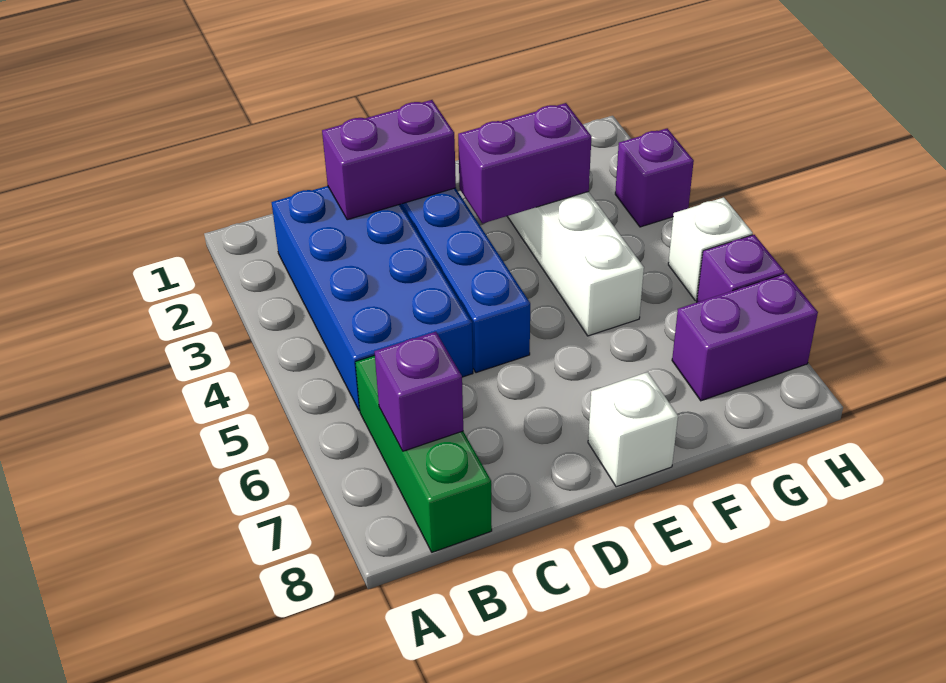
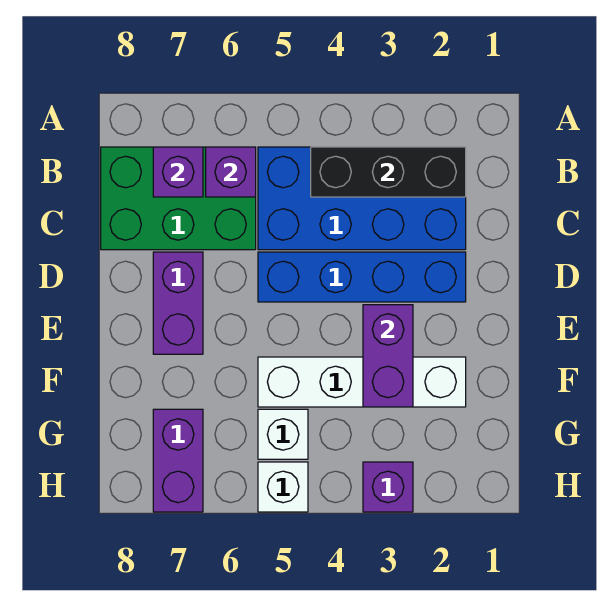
none -> black 1x3 brick [311,147,466,197]
green 1x3 brick [355,355,492,552] -> green 2x3 brick [101,147,256,250]
purple 1x2 brick [322,100,456,220] -> purple 1x2 brick moved to [153,252,203,354]
white 1x1 brick [588,372,678,487] -> white 1x1 brick moved to [258,409,308,459]
purple 1x1 brick [697,235,785,302] -> purple 1x1 brick moved to [206,147,256,197]

